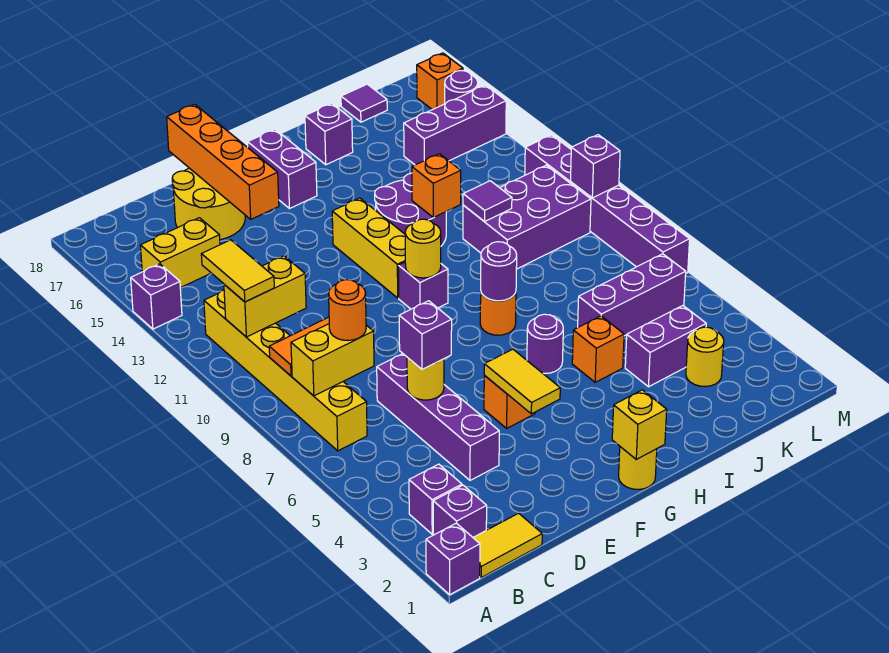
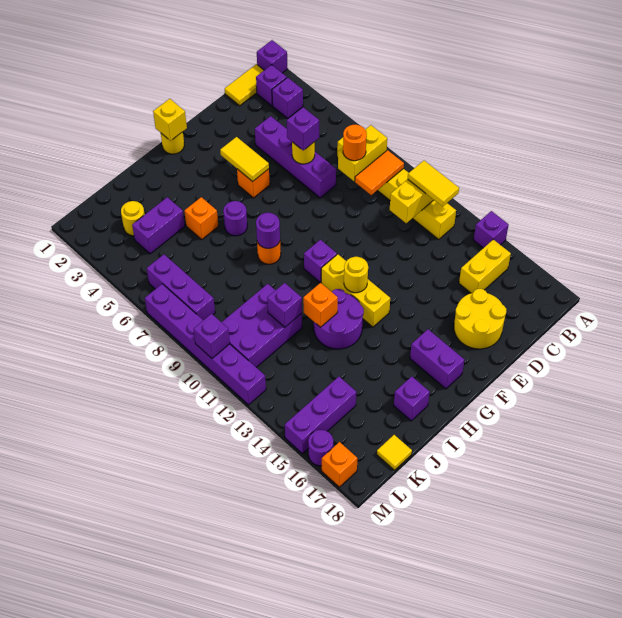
orange 1x4 brick [167,104,279,219] -> none
yellow 1x1 round brick [405,219,441,278] -> yellow 1x1 round brick moved to [344,257,368,293]
purple 1x3 brick [578,254,686,336] -> purple 1x3 brick turned to [147,254,215,320]
purple 1x1 tile [463,181,512,222] -> purple 1x1 brick [267,283,302,327]
purple 1x1 tile [341,84,387,122] -> yellow 1x1 tile [377,435,412,470]

